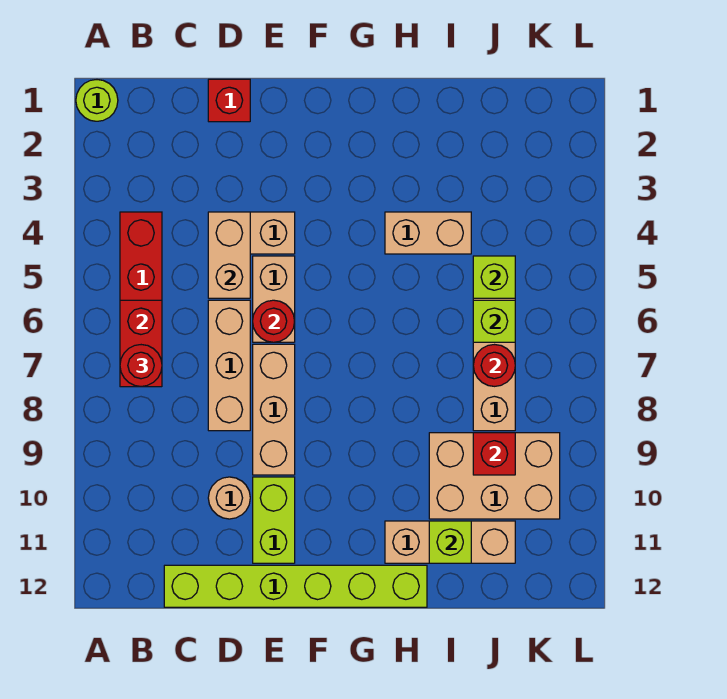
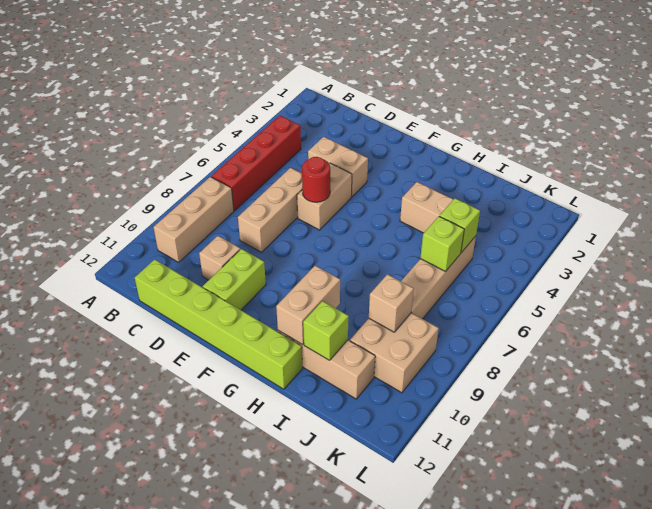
lime 1x1 round brick [76,80,118,121] -> none
red 1x2 brick [120,300,162,387] -> none
red 1x1 round brick [120,345,162,386] -> none
red 1x1 brick [208,79,250,122] -> none
tan 1x2 brick [208,212,250,298] -> tan 1x2 brick moved to [276,266,340,345]
tan 1x1 round brick [208,477,250,519] -> tan 1x1 brick [199,236,240,280]
tan 1x3 brick [253,344,295,475] -> tan 1x3 brick moved to [153,177,234,262]
tan 2x3 brick [429,433,560,519] -> tan 2x2 brick [350,313,439,393]
red 1x1 round brick [473,345,515,386] -> none
red 1x1 brick [473,433,515,475] -> tan 1x1 brick [369,274,414,332]

